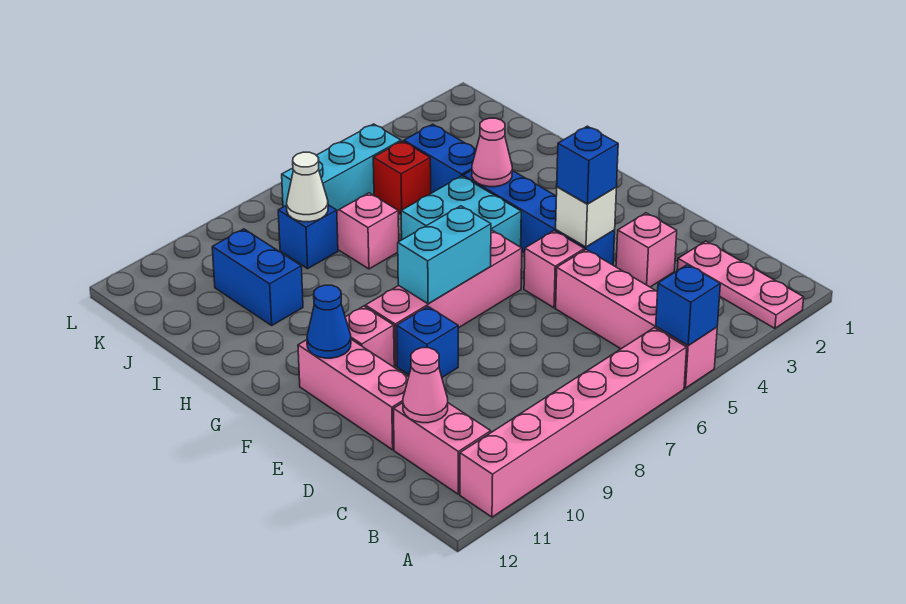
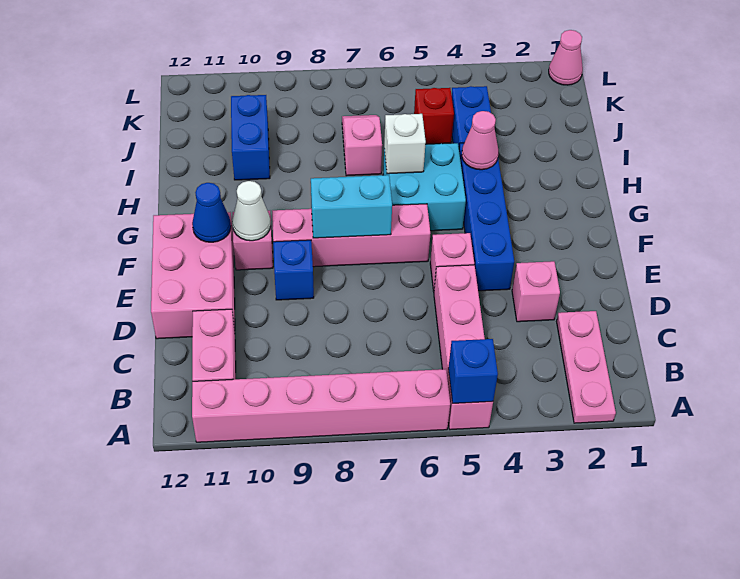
pink 1x1 cone [403,348,448,423] -> pink 1x1 cone moved to [549,30,583,85]
pink 1x3 brick [298,339,409,450] -> pink 2x3 brick [151,212,235,339]
white 1x1 brick [556,187,616,247] -> white 1x1 brick moved to [384,114,426,174]
blue 1x1 brick [557,126,618,204] -> none
blue 1x1 brick [278,205,338,269] -> none
white 1x1 cone [287,152,328,222] -> white 1x1 cone moved to [232,181,271,241]
cyan 1x3 brick [282,124,401,211] -> none

